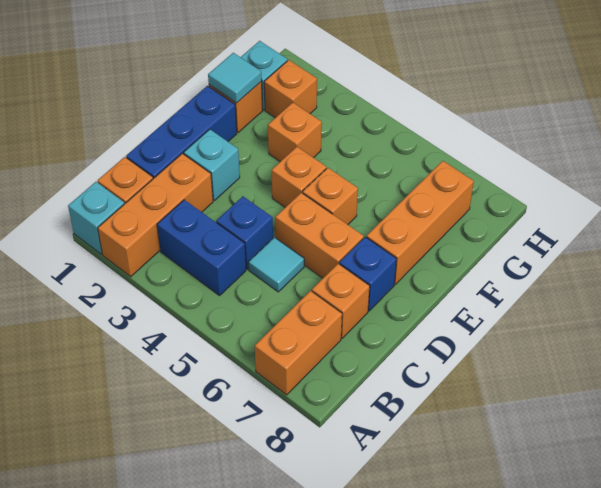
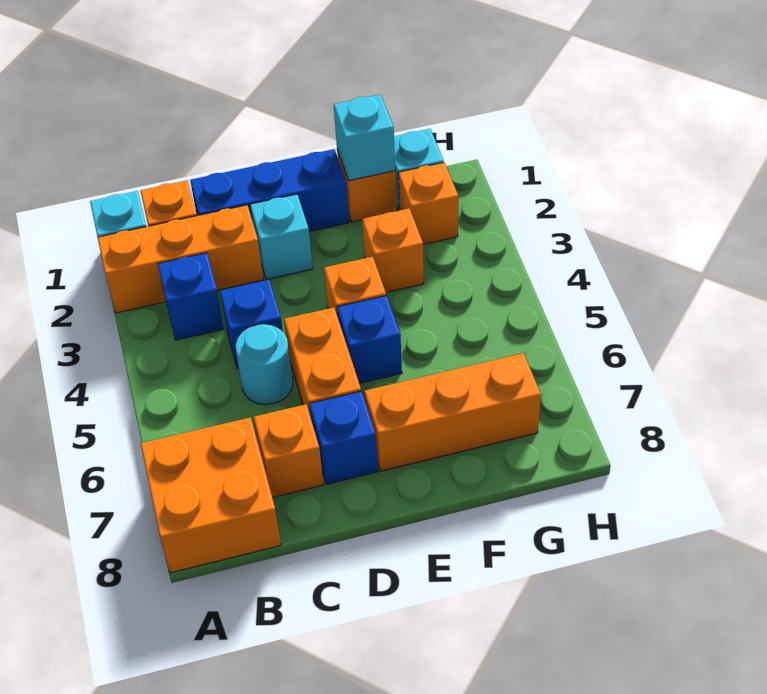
orange 1x2 brick [255,291,342,395] -> orange 2x2 brick [141,417,281,573]
blue 1x2 brick [157,200,246,296] -> blue 1x1 brick [158,253,224,340]
cyan 1x1 tile [248,237,304,292] -> cyan 1x1 round brick [235,324,293,405]
orange 1x1 brick [303,168,358,225] -> blue 1x1 brick [337,295,402,384]
cyan 1x1 tile [208,53,262,103] -> cyan 1x1 brick [334,94,395,181]

